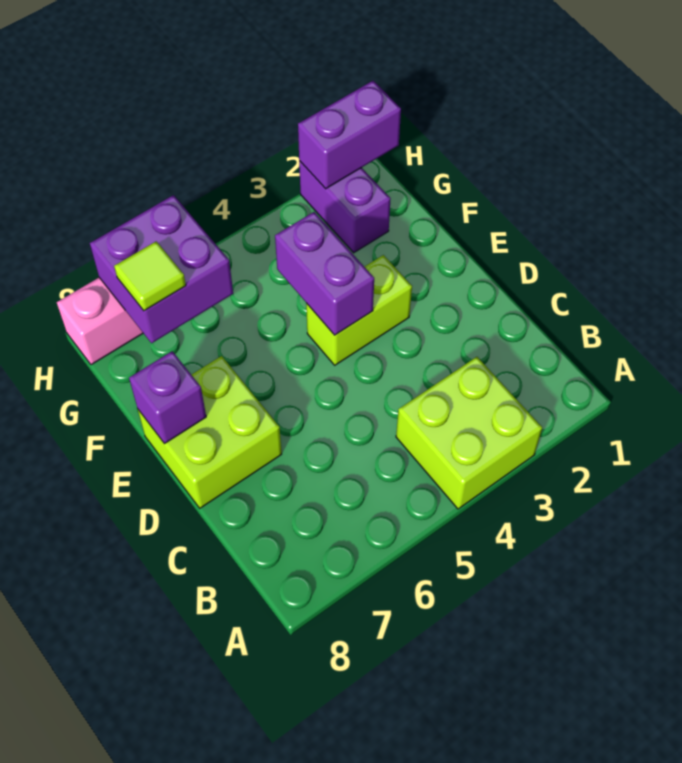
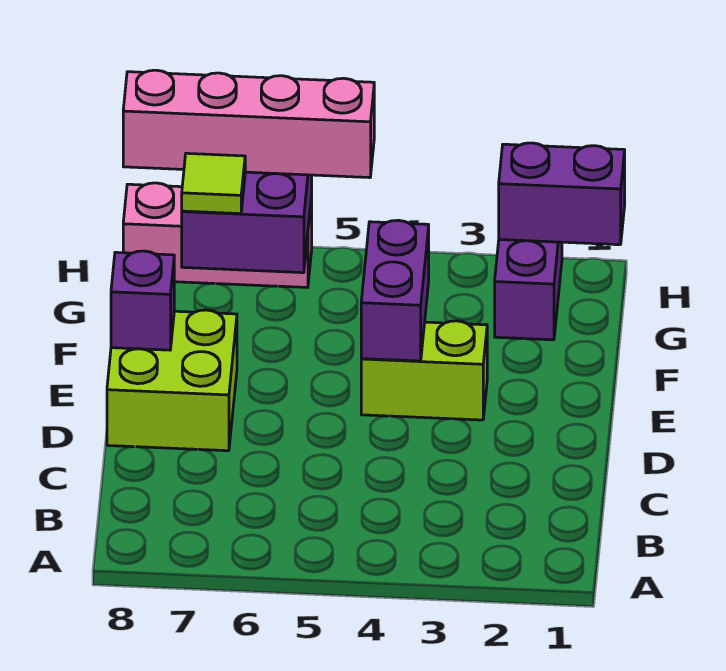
lime 2x2 brick [396,357,542,509] -> none
none -> pink 1x4 brick [123,70,374,178]

